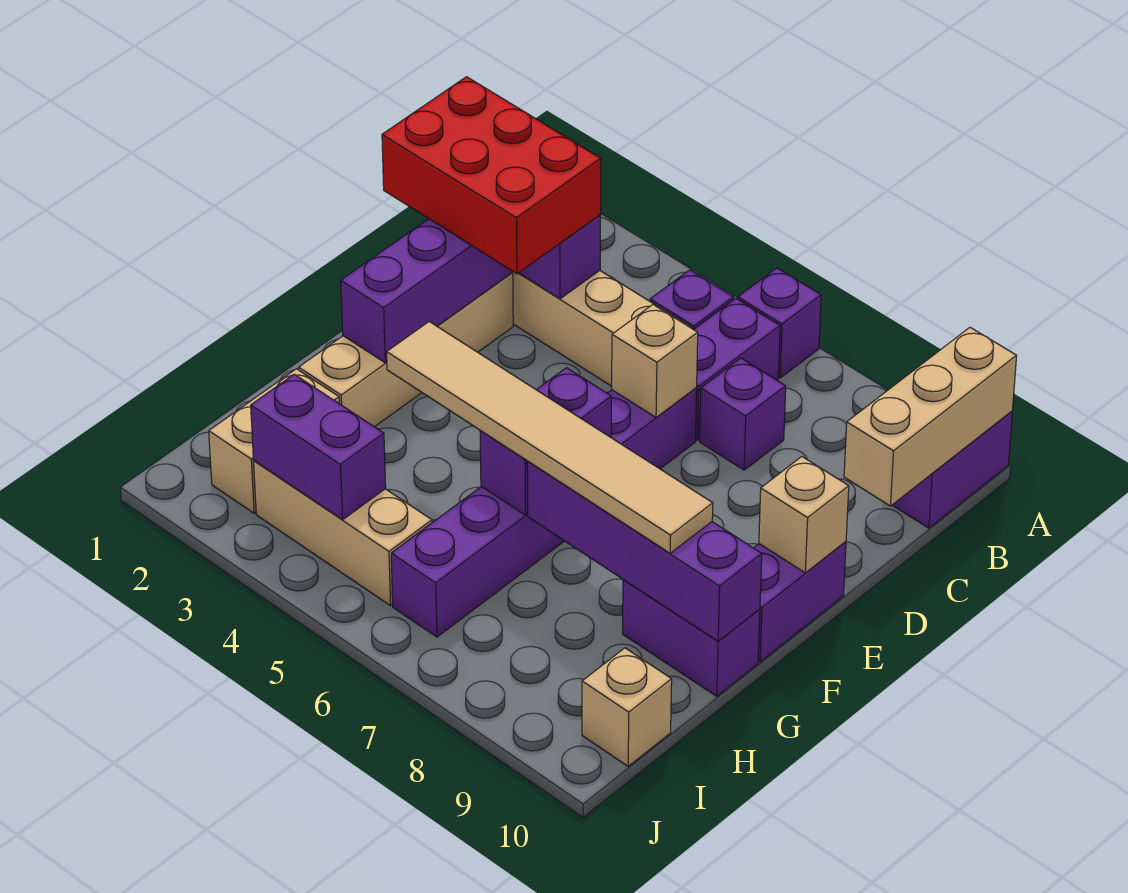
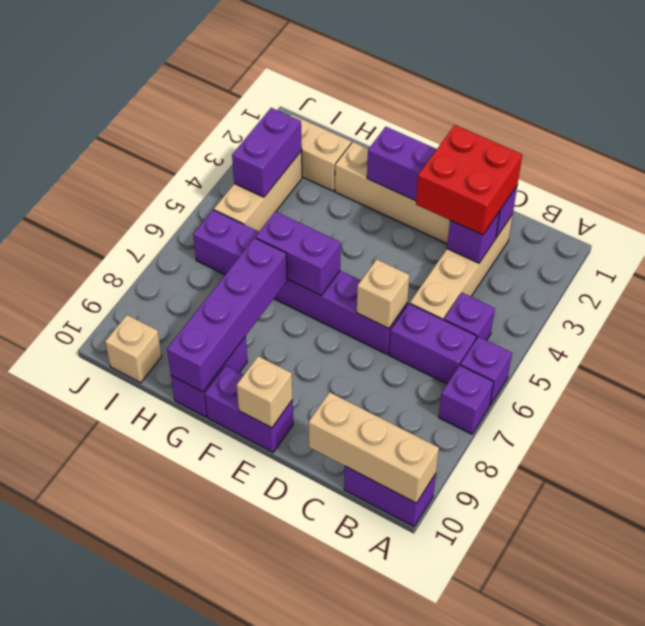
red 2x3 brick [382,77,601,274] -> red 2x2 brick [416,125,522,235]
purple 1x1 brick [700,358,786,470] -> purple 1x1 brick moved to [439,365,494,434]
tan 1x6 tile [387,322,713,553] -> none

